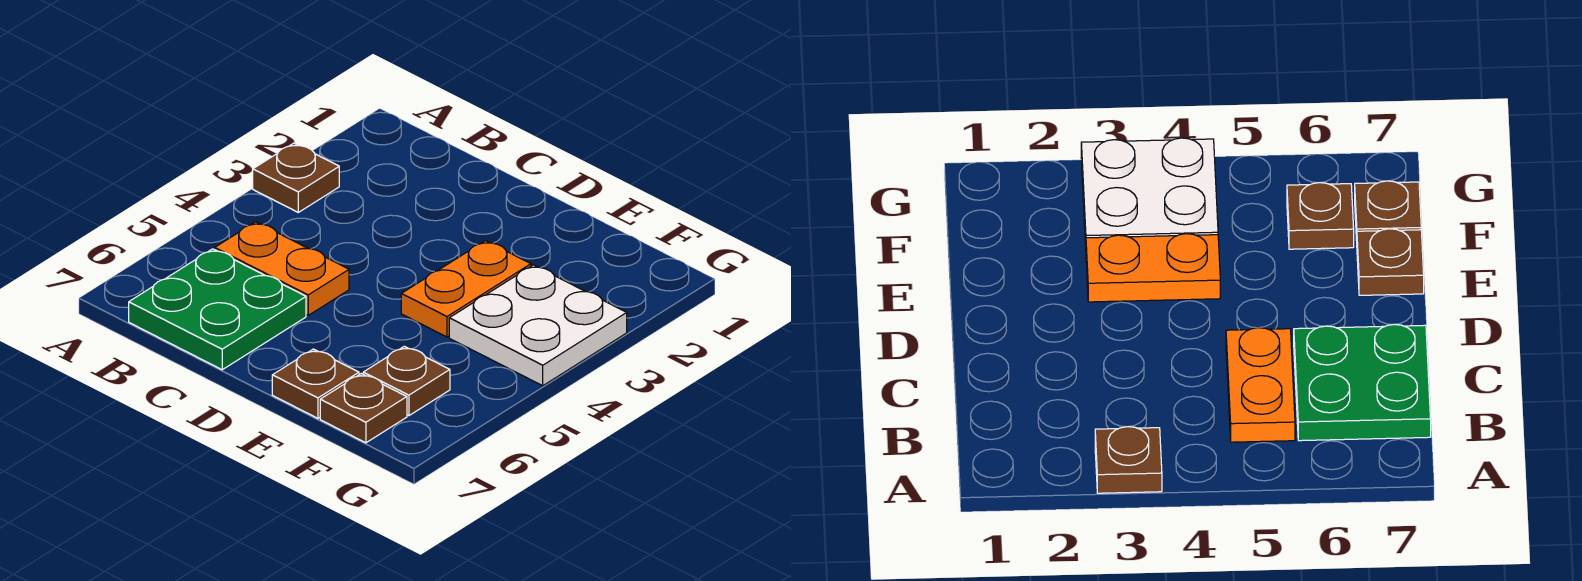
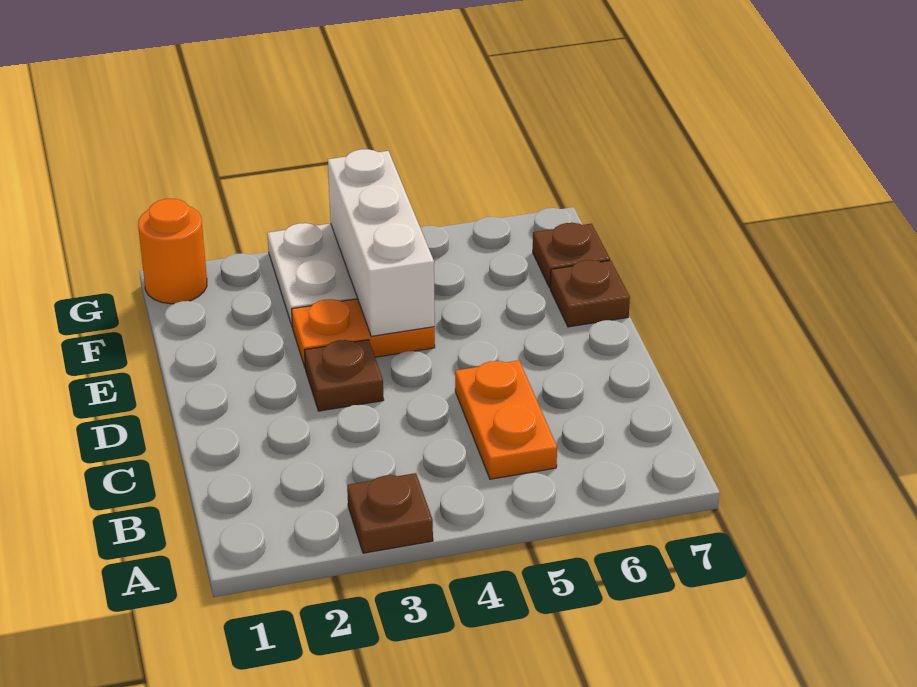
green 2x2 plate [129,249,306,370] -> none
none -> white 1x3 brick [328,149,435,336]
brown 1x1 plate [363,346,450,416] -> brown 1x1 plate moved to [304,340,384,411]
none -> orange 1x1 round brick [138,199,207,304]

